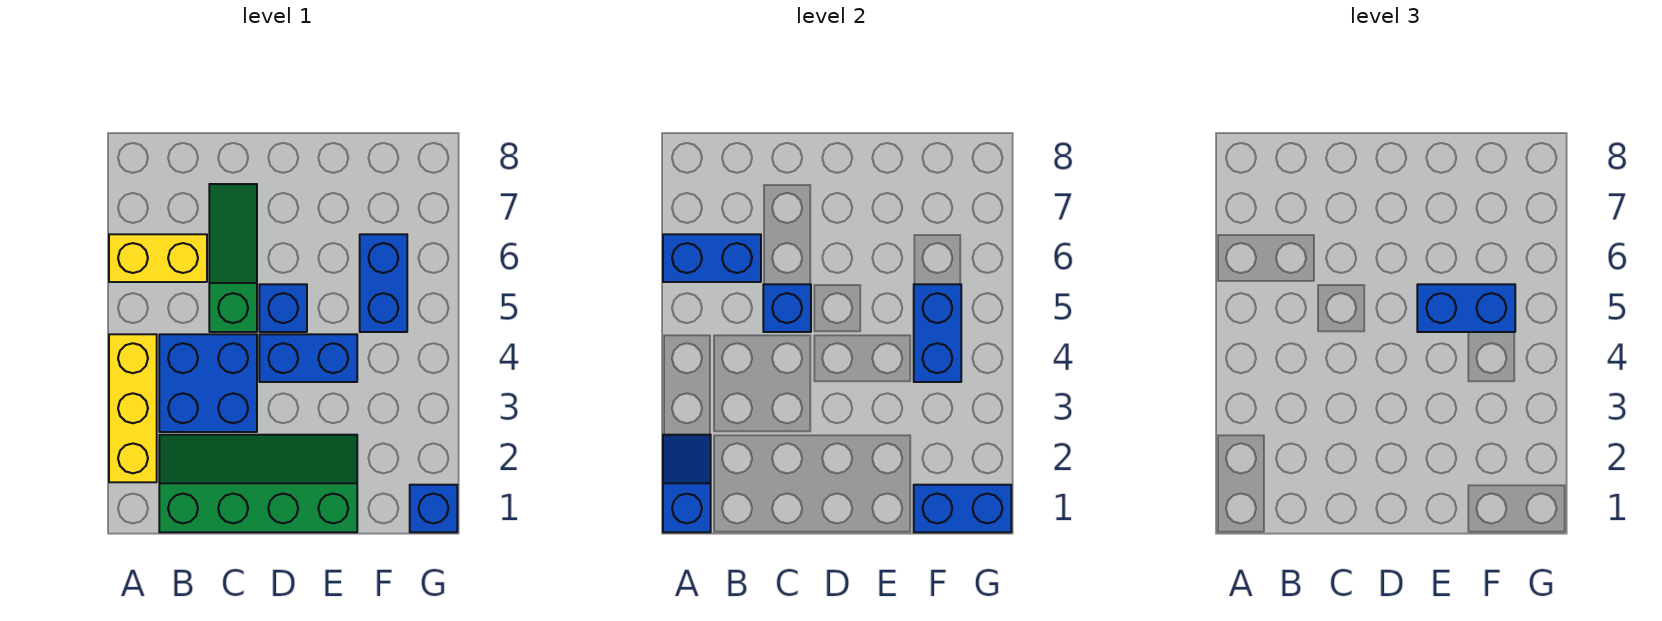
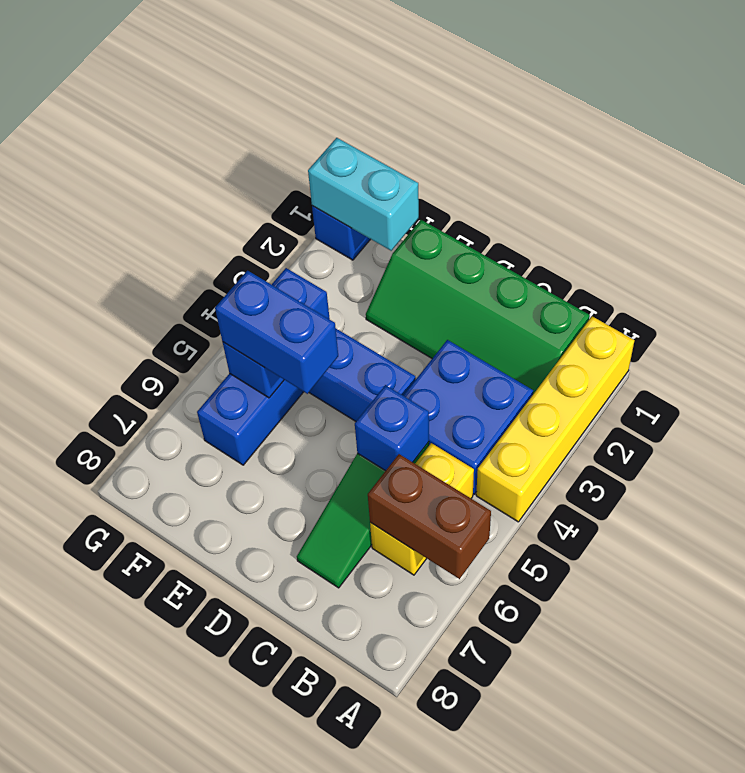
blue 1x2 slope [663,435,711,532] -> none
yellow 1x3 brick [109,334,157,482] -> yellow 1x4 brick [476,316,634,522]
yellow 1x2 brick [109,234,207,282] -> yellow 1x2 brick turned to [370,443,474,575]
blue 1x2 brick [663,234,761,282] -> brown 1x2 brick [368,454,491,579]
blue 1x1 brick [259,284,307,332] -> none
blue 1x2 brick [914,485,1011,532] -> cyan 1x2 brick [308,138,419,251]

